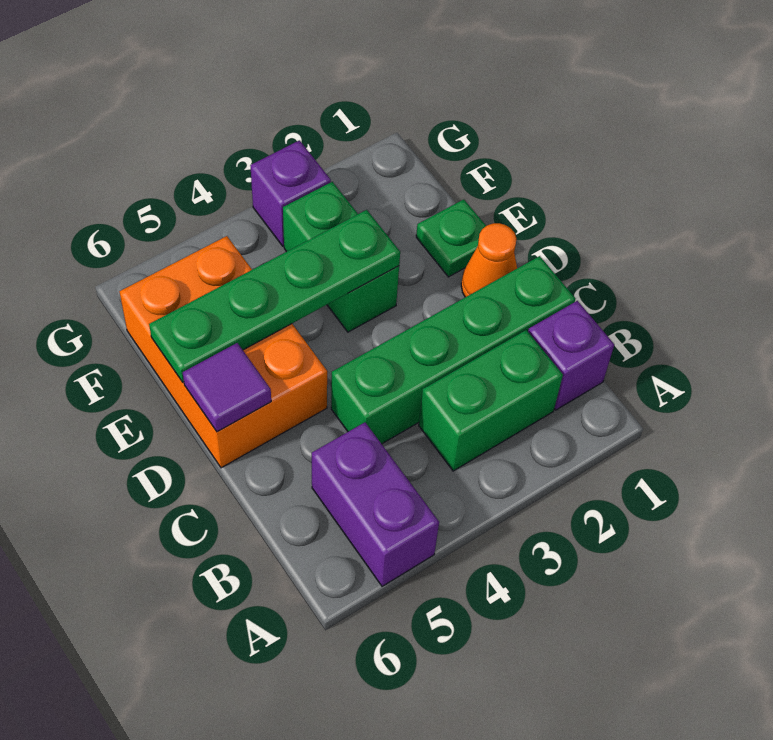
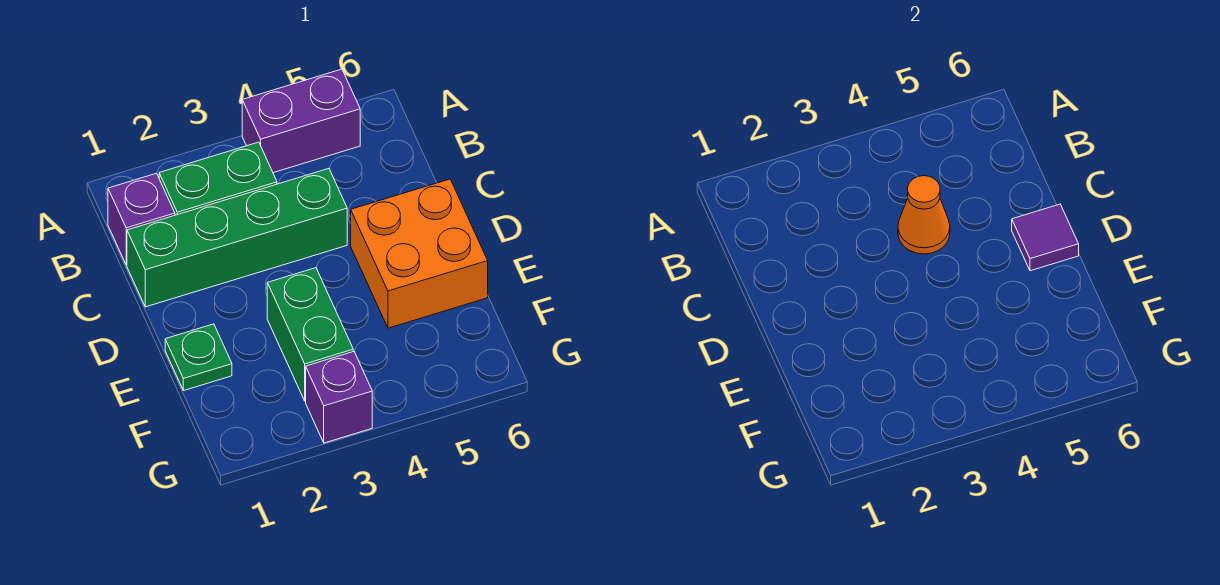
purple 1x2 brick [312,422,439,586] -> purple 1x2 brick turned to [242,69,360,173]
orange 1x1 cone [461,223,517,297] -> orange 1x1 cone moved to [898,176,950,254]
orange 2x3 brick [119,236,327,468] -> orange 2x2 brick [351,179,488,328]
green 1x4 plate [149,210,400,382] -> none

